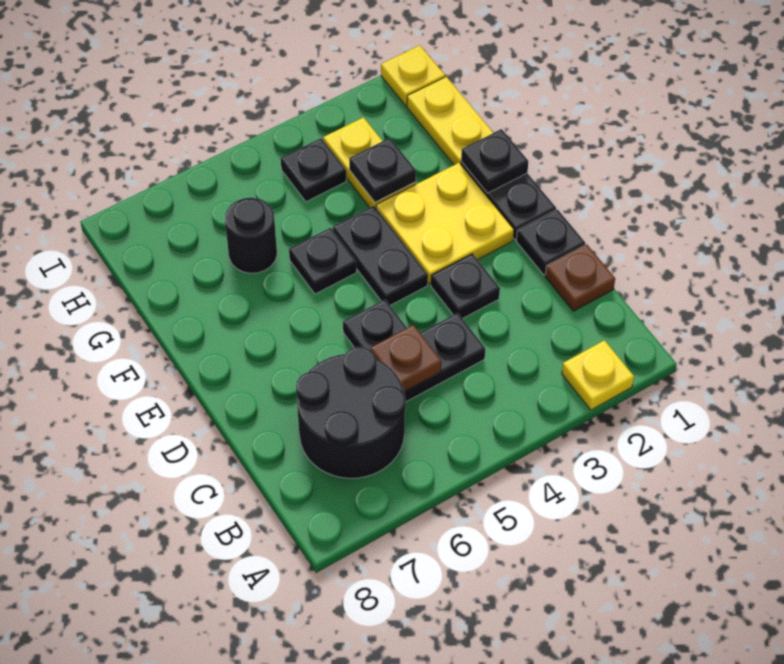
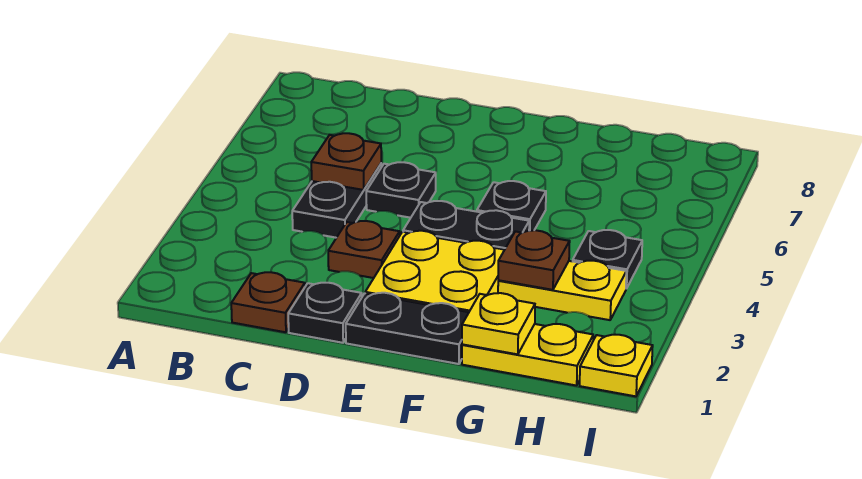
yellow 1x1 plate [562,340,634,410] -> yellow 1x1 plate moved to [462,293,535,354]
black 2x2 round brick [296,347,406,478] -> none
black 1x1 plate [431,254,500,319] -> brown 1x1 plate [328,221,400,278]
black 1x1 plate [461,129,528,193] -> none
black 1x1 plate [349,138,416,202] -> brown 1x1 plate [498,230,570,290]
black 1x1 round brick [225,198,277,273] -> none

